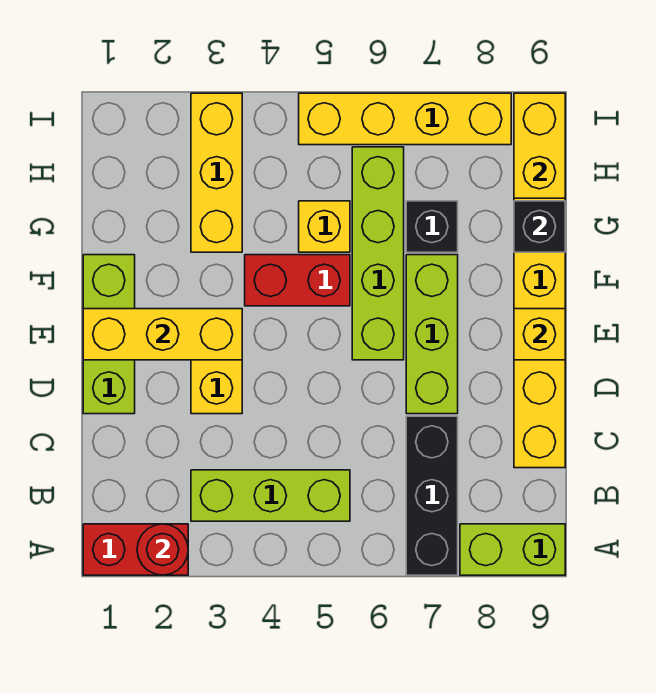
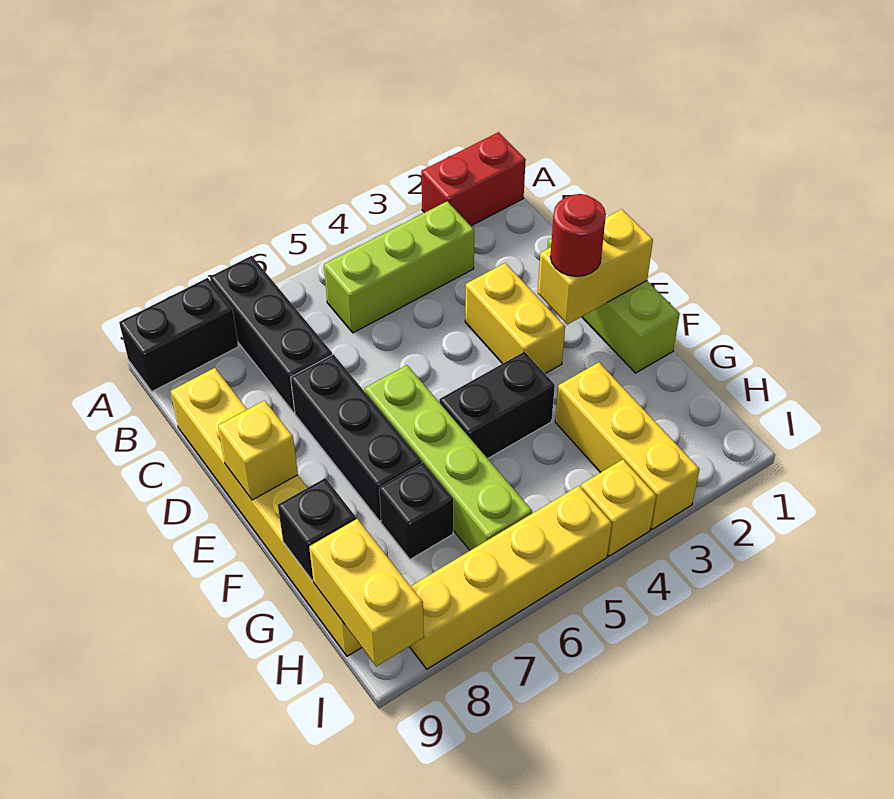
red 1x1 round brick [137,524,188,575] -> red 1x1 round brick moved to [550,194,606,276]
lime 1x2 brick [460,524,565,575] -> black 1x2 brick [119,278,238,392]
lime 1x3 brick [406,255,458,414] -> black 1x3 brick [291,354,422,521]
yellow 1x3 brick [83,309,242,360] -> yellow 1x2 brick [538,209,653,325]
red 1x2 brick [245,255,350,306] -> black 1x2 brick [439,352,555,459]
yellow 1x1 brick [299,201,350,252] -> yellow 1x1 brick moved to [581,460,656,556]

